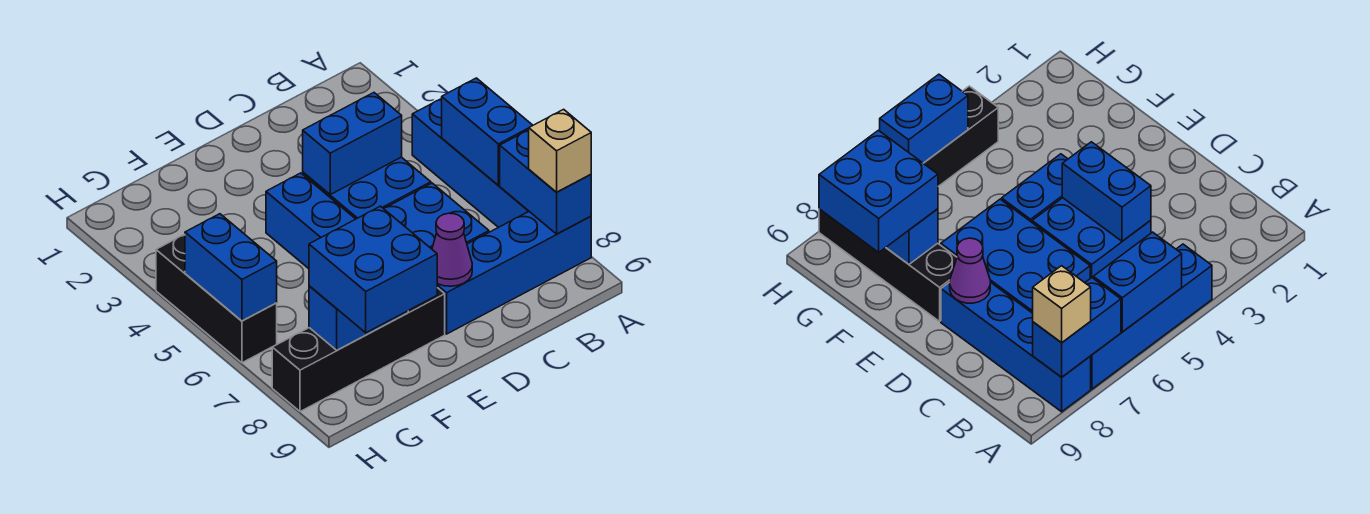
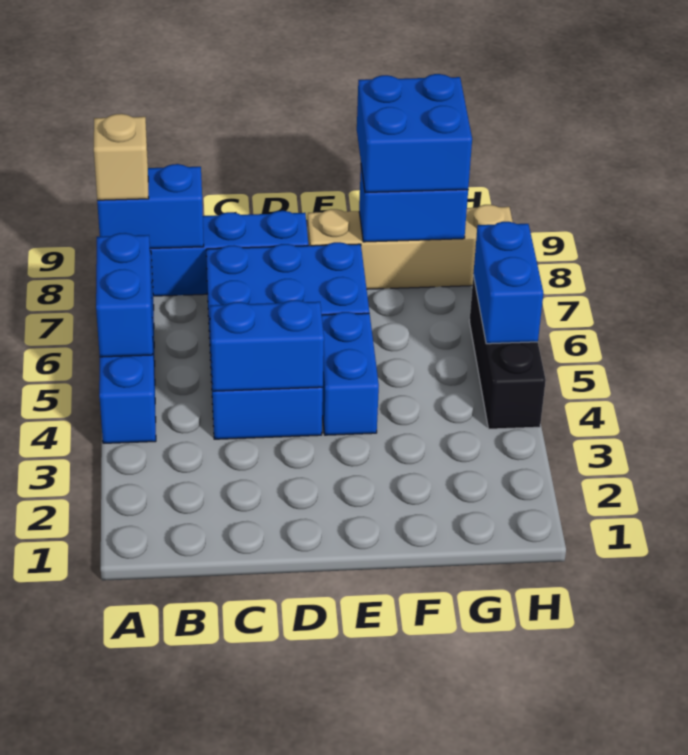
blue 1x2 brick [500,130,591,234] -> blue 1x2 brick turned to [97,164,204,248]
purple 1x1 cone [432,213,472,286] -> none
black 1x4 brick [272,288,445,412] -> tan 1x4 brick [308,205,513,289]

